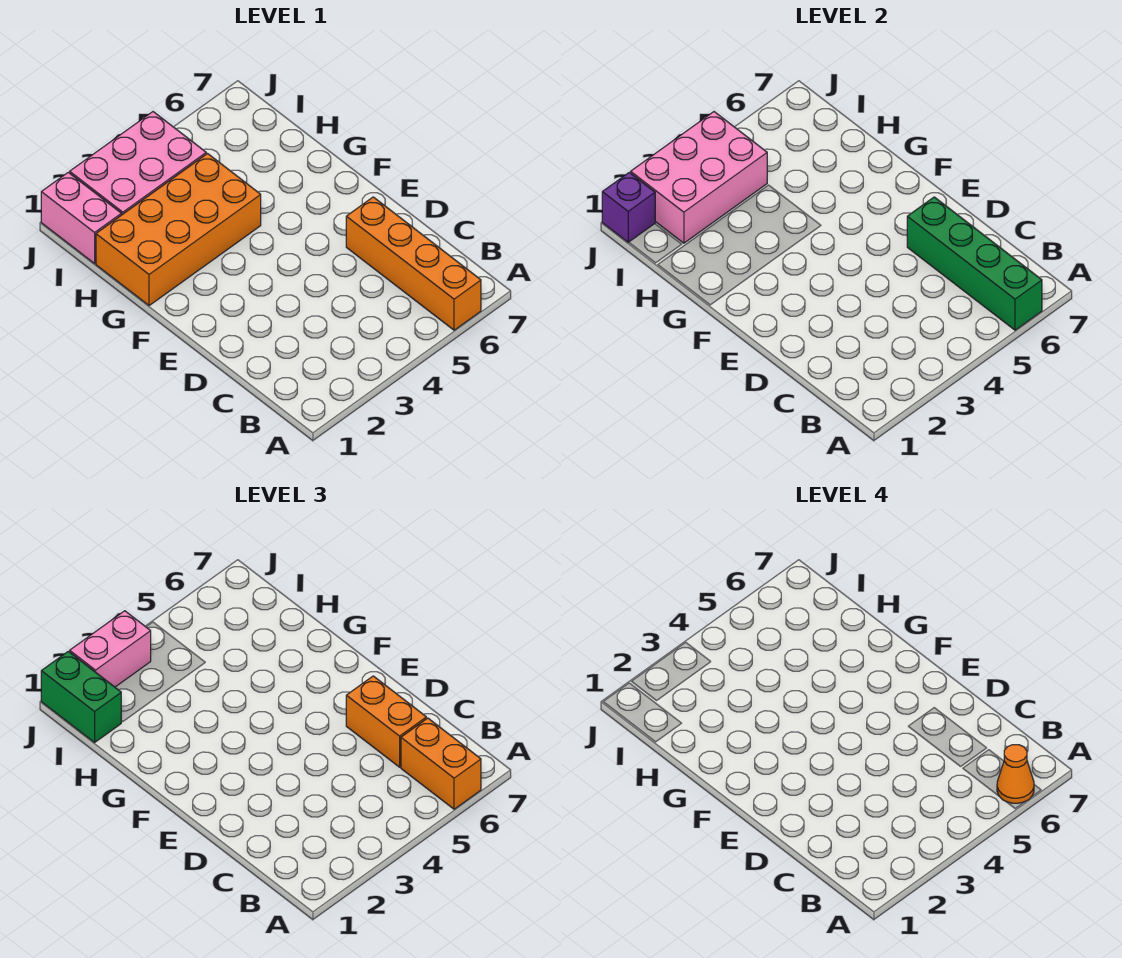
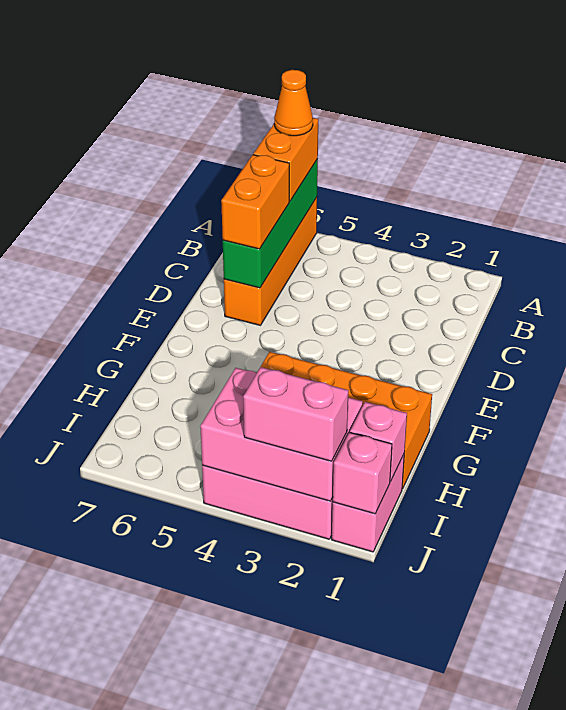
none -> pink 1x1 brick [350,402,407,482]
green 1x2 brick [41,651,121,742] -> none
purple 1x1 brick [602,172,655,242] -> pink 1x1 brick [333,432,392,514]

